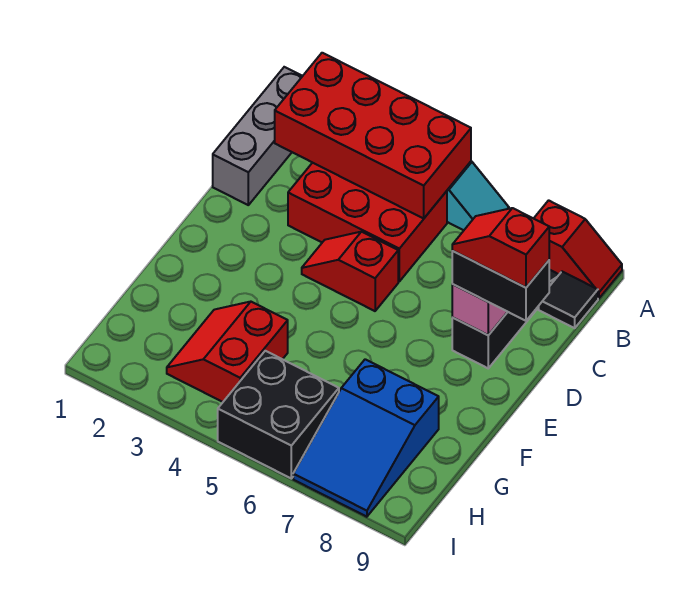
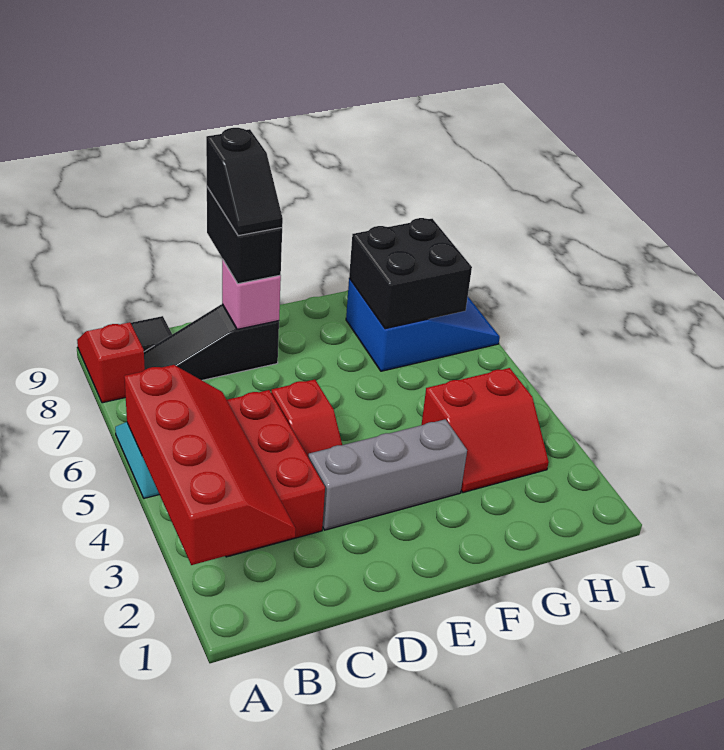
grey 1x3 brick [213,67,302,205] -> grey 1x3 brick moved to [308,419,467,530]
red 2x4 brick [275,53,471,218] -> red 2x4 slope [124,365,296,565]
red 1x2 slope [452,208,549,288] -> black 1x2 slope [206,128,283,236]
black 2x2 brick [218,351,339,478] -> black 2x2 brick moved to [349,218,472,329]

